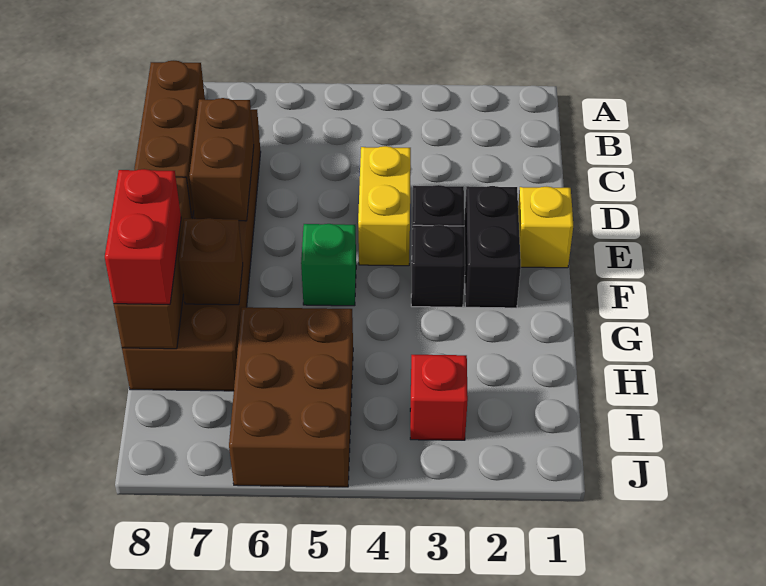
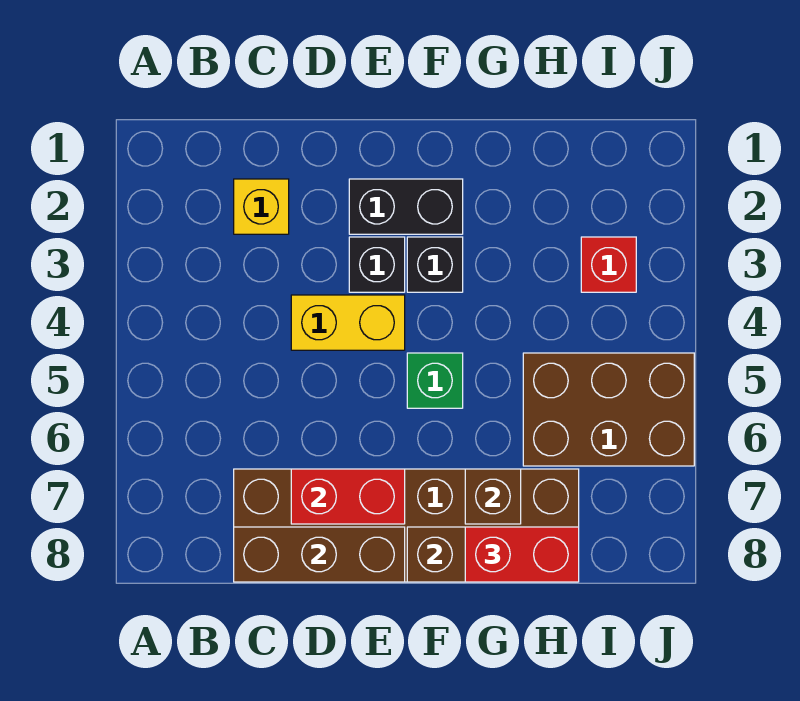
brown 1x2 brick [189,98,254,221] -> red 1x2 brick [291,469,405,524]
yellow 1x1 brick [518,187,573,268] -> yellow 1x1 brick moved to [234,179,289,234]

